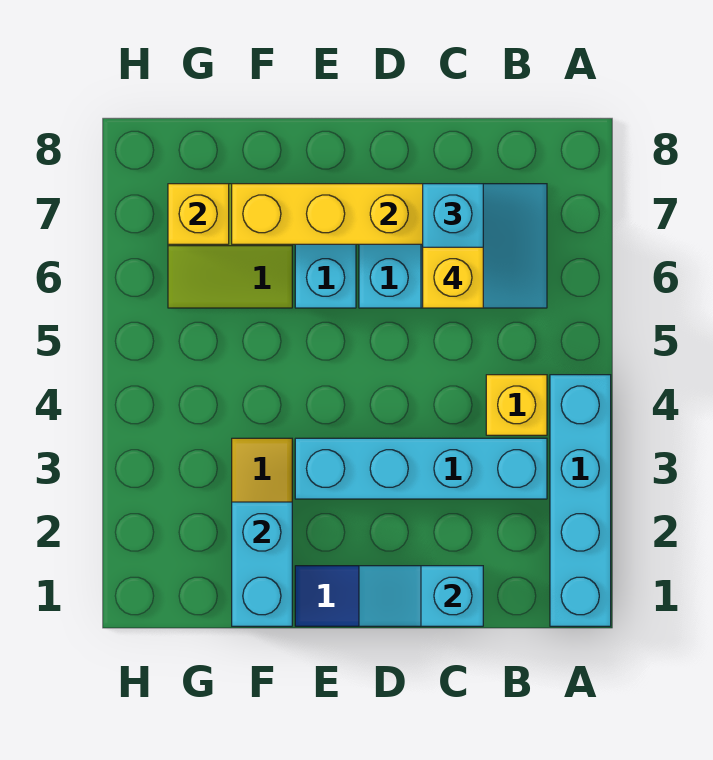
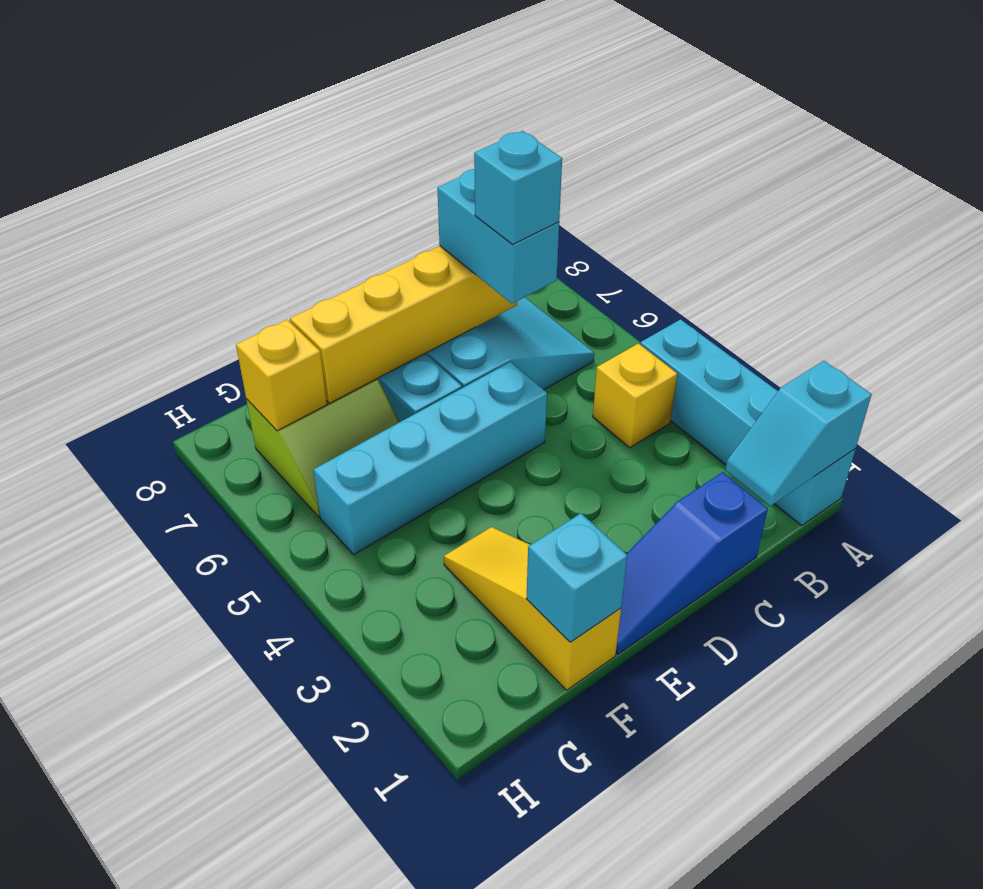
cyan 1x4 brick [295,438,547,499] -> cyan 1x4 brick moved to [313,362,547,554]
cyan 1x2 slope [359,566,483,626] -> cyan 1x2 slope moved to [725,361,872,506]
yellow 1x1 brick [423,247,483,308] -> cyan 1x1 brick [474,131,562,244]
cyan 1x2 brick [232,502,292,626] -> cyan 1x1 brick [526,513,627,642]

